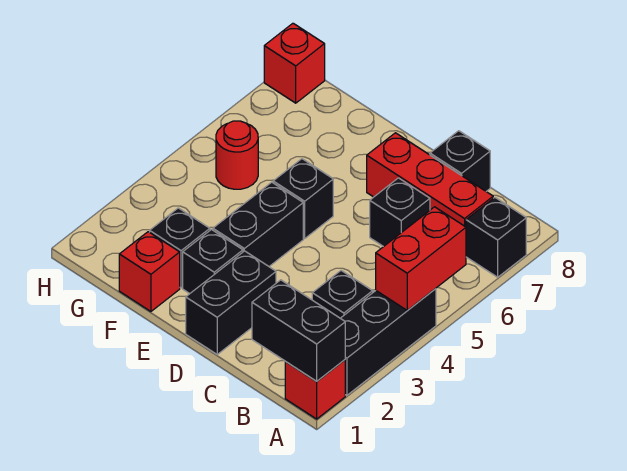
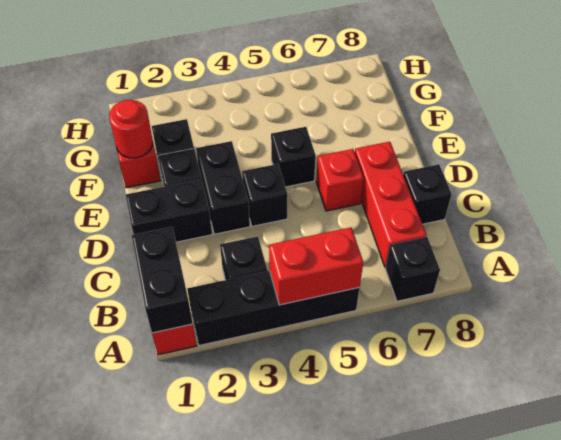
black 1x3 brick [340,289,436,395] -> black 1x4 brick [187,271,359,346]
black 1x1 brick [370,178,430,247] -> black 1x1 brick moved to [242,164,287,226]
black 1x2 brick [213,182,303,266] -> black 1x2 brick turned to [196,141,250,234]
red 1x1 round brick [216,121,258,189] -> red 1x1 round brick moved to [109,100,153,158]
red 1x1 brick [264,23,325,103] -> red 1x1 brick moved to [316,149,364,211]

